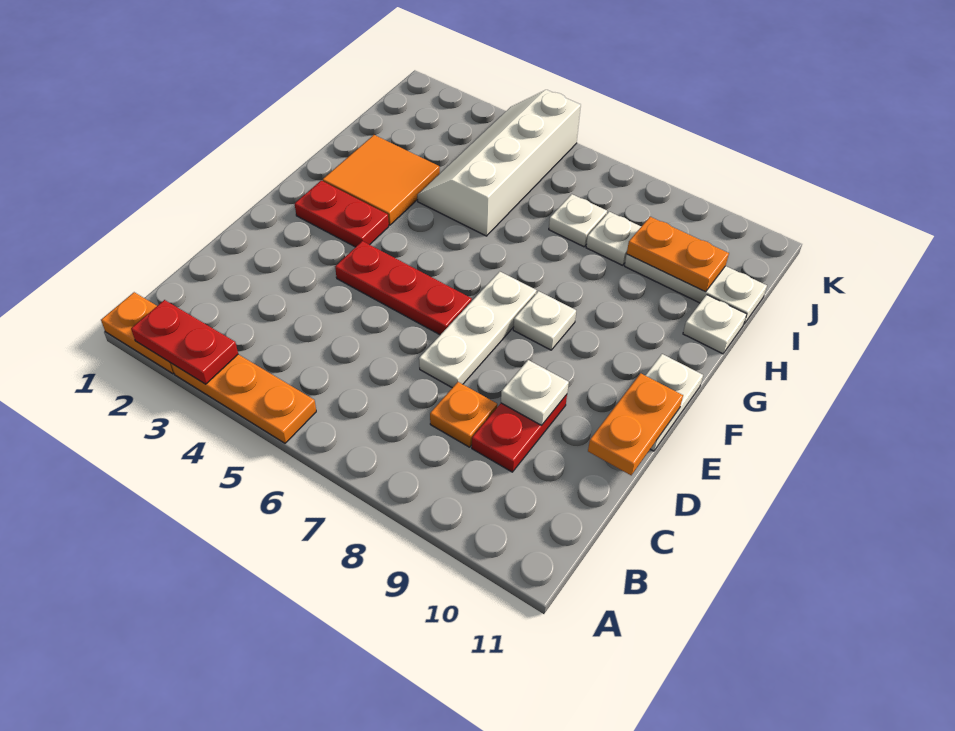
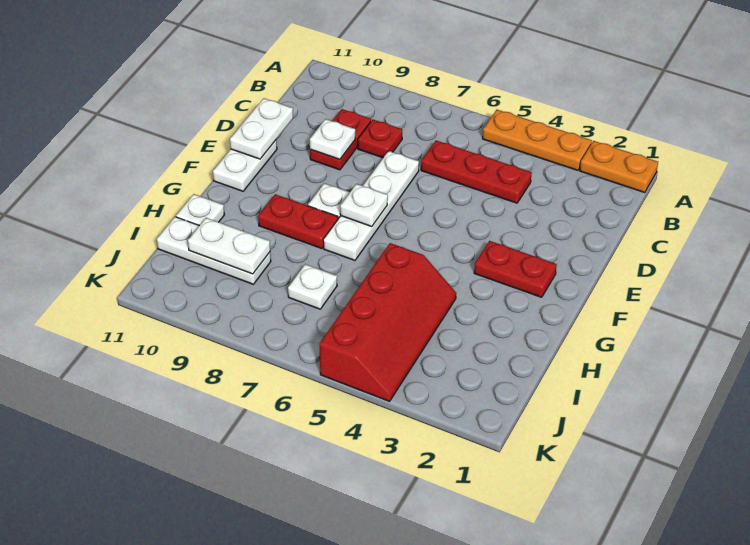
red 1x2 plate [131,300,238,384] -> red 1x2 plate moved to [258,194,338,249]
orange 1x1 plate [430,382,497,447] -> red 1x1 plate [358,120,402,158]
white 1x3 plate [419,272,537,388] -> white 1x4 plate [323,151,419,260]
orange 1x2 plate [588,373,683,475] -> white 1x2 plate [230,98,293,159]
red 1x3 plate [335,241,472,335] -> red 1x3 plate moved to [421,141,532,203]
orange 2x2 tile [323,135,440,225] -> none
white 2x4 slope [417,90,581,236] -> red 2x4 slope [320,243,456,401]
white 1x1 plate [586,212,641,265] -> white 1x1 plate moved to [340,184,388,227]
orange 1x2 plate [627,217,729,292] -> white 1x2 plate [188,218,270,274]

